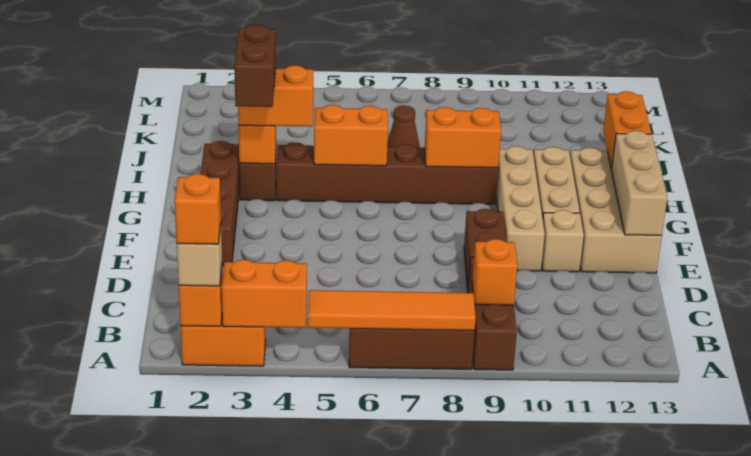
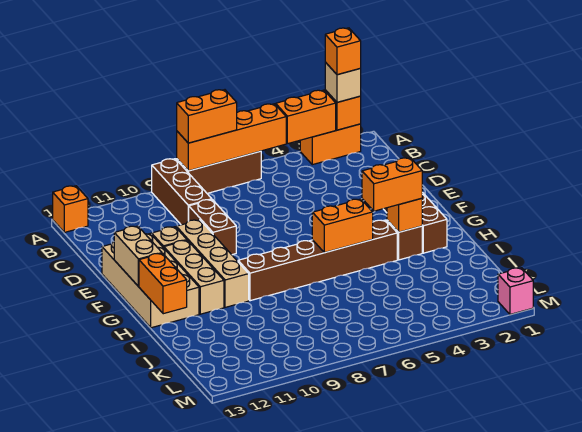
orange 1x4 tile [308,290,476,331] -> orange 1x4 brick [177,104,286,171]
orange 1x1 brick [472,239,517,305] -> orange 1x1 brick moved to [53,186,88,232]
tan 1x3 brick [611,131,667,235] -> tan 1x2 brick [114,226,162,286]
brown 1x2 brick [234,25,276,107] -> none
orange 1x2 brick [425,107,501,168] -> orange 1x2 brick moved to [177,90,237,143]
brown 1x1 cone [387,106,420,147] -> none
none -> pink 1x1 brick [498,268,533,314]

